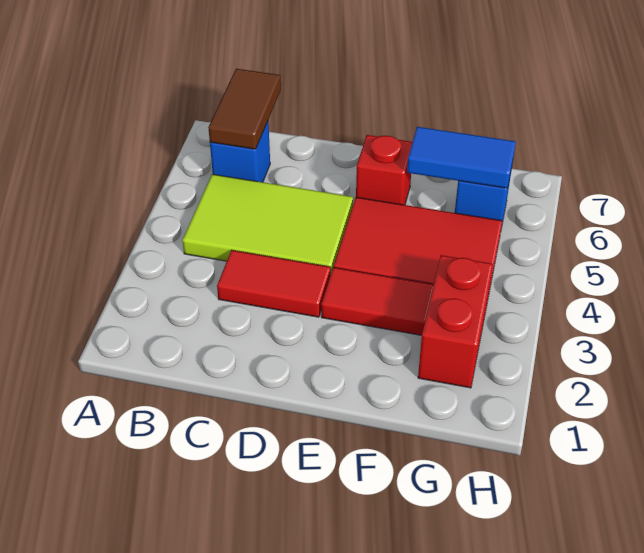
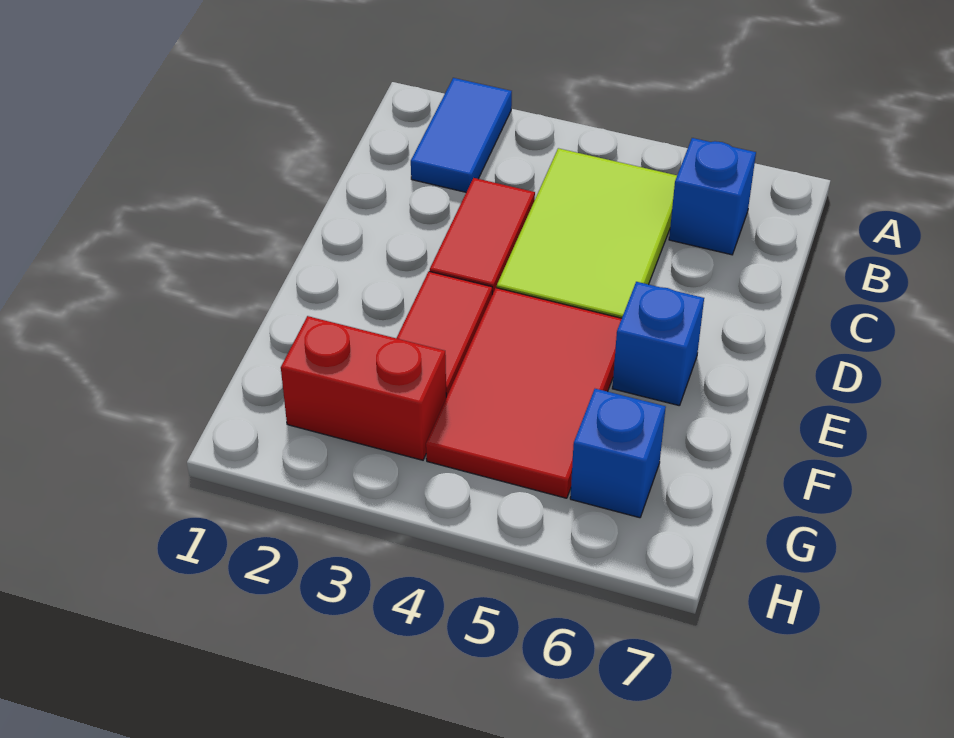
brown 1x2 tile [208,69,281,149] -> none
red 1x1 brick [356,135,412,205] -> blue 1x1 brick [612,282,704,406]
blue 1x2 tile [407,127,516,188] -> blue 1x2 tile moved to [411,78,512,192]

